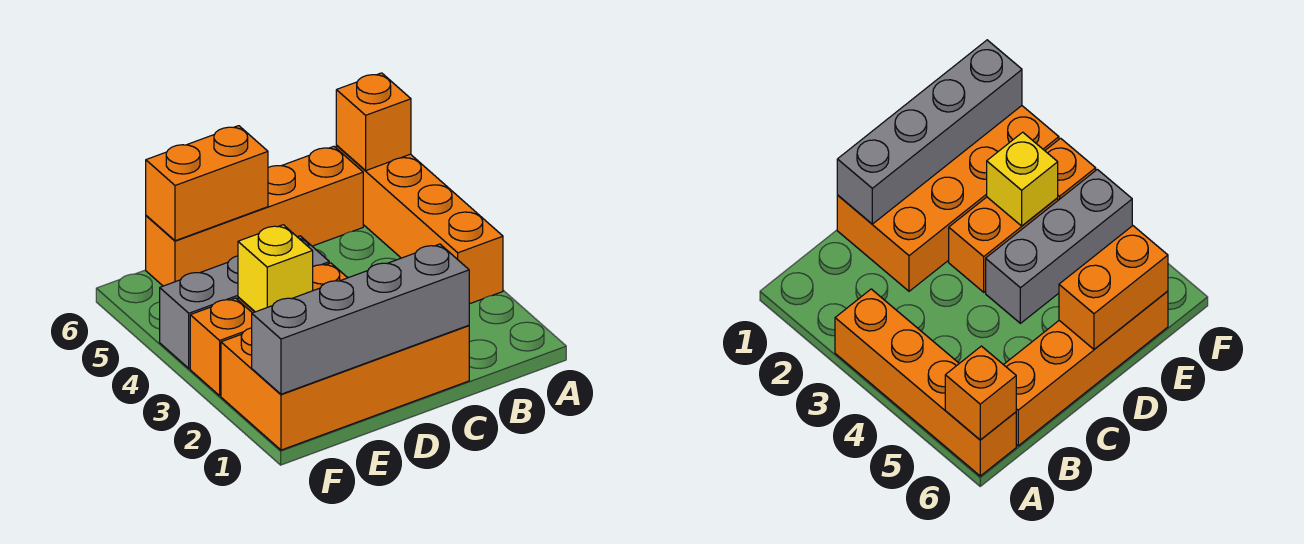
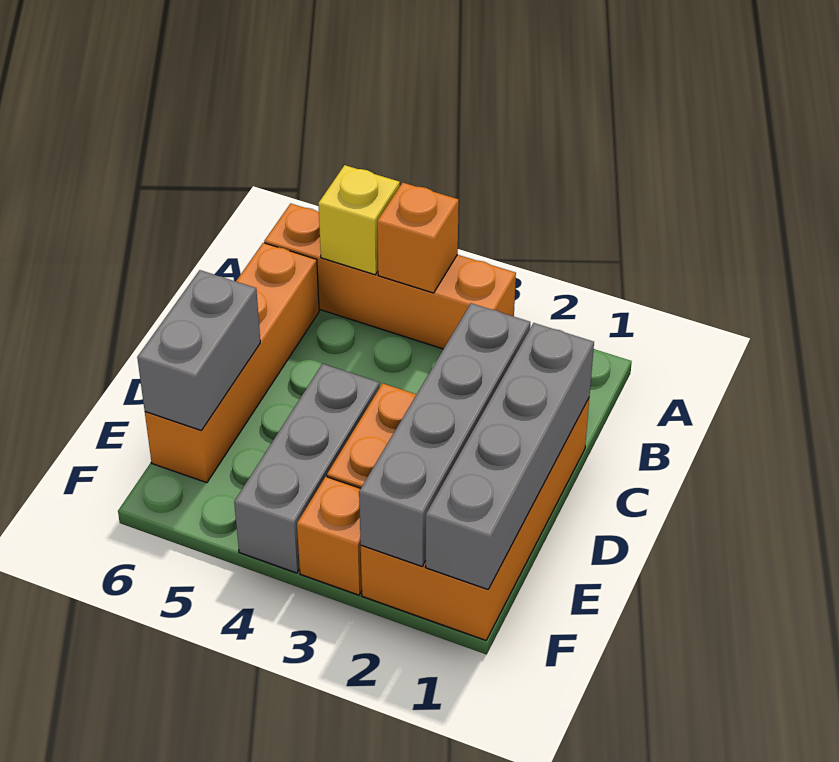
orange 1x1 brick [336,73,411,170] -> orange 1x1 brick moved to [377,183,459,293]
none -> grey 1x4 brick [359,303,530,566]
orange 1x2 brick [146,126,268,241] -> grey 1x2 brick [137,270,260,431]
yellow 1x1 brick [238,225,313,312] -> yellow 1x1 brick moved to [318,165,400,275]

